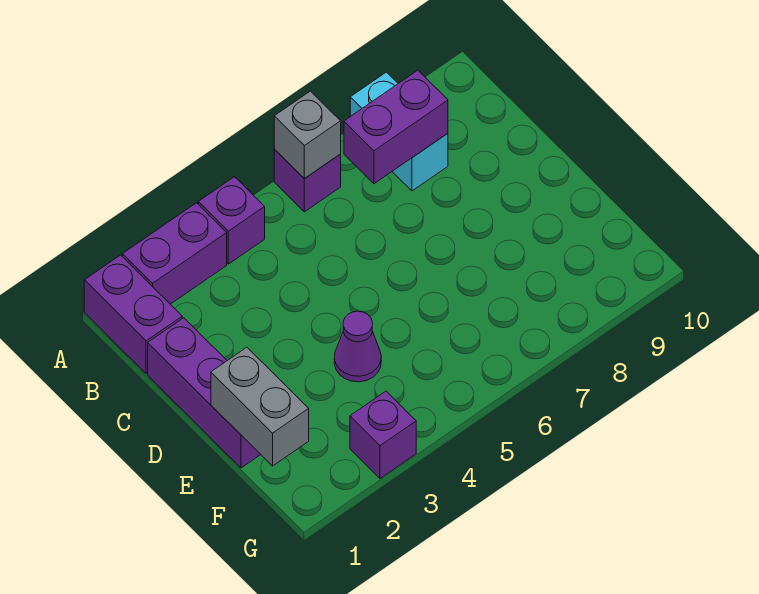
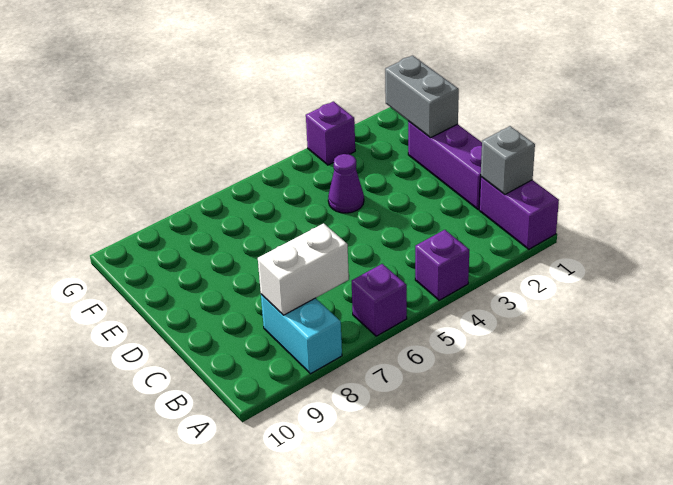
purple 1x2 brick [122,203,227,304] -> none
grey 1x1 brick [274,91,341,179] -> grey 1x1 brick moved to [481,126,535,194]
purple 1x2 brick [344,70,448,184] -> white 1x2 brick [258,223,349,315]

